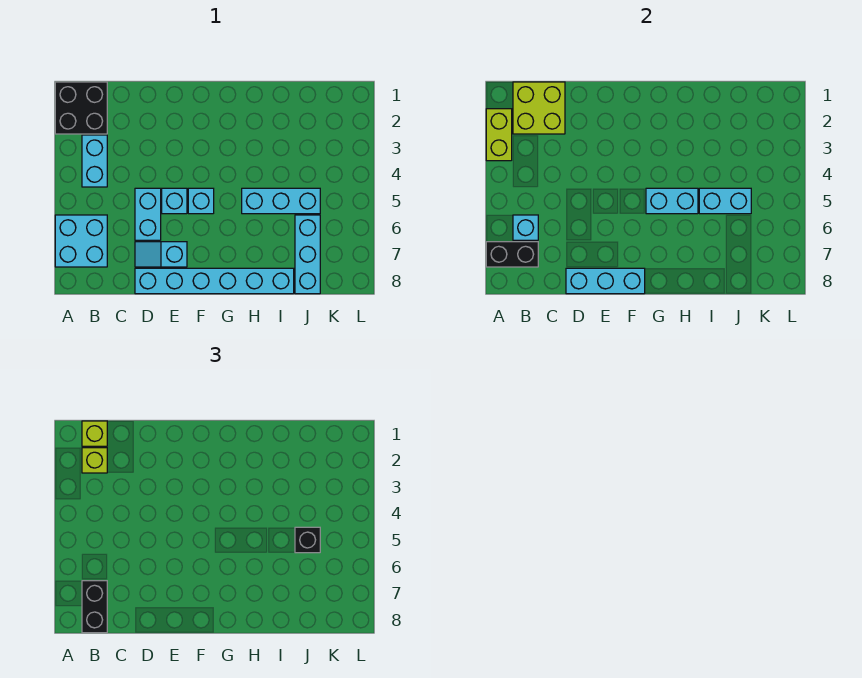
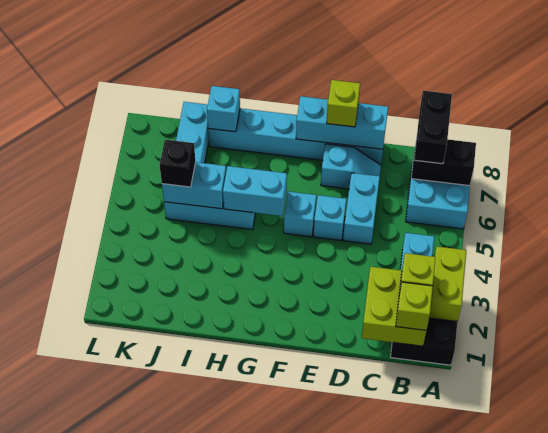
cyan 1x1 brick [513,215,538,240] -> cyan 1x1 brick moved to [207,86,240,132]
none -> lime 1x1 brick [327,80,360,127]

